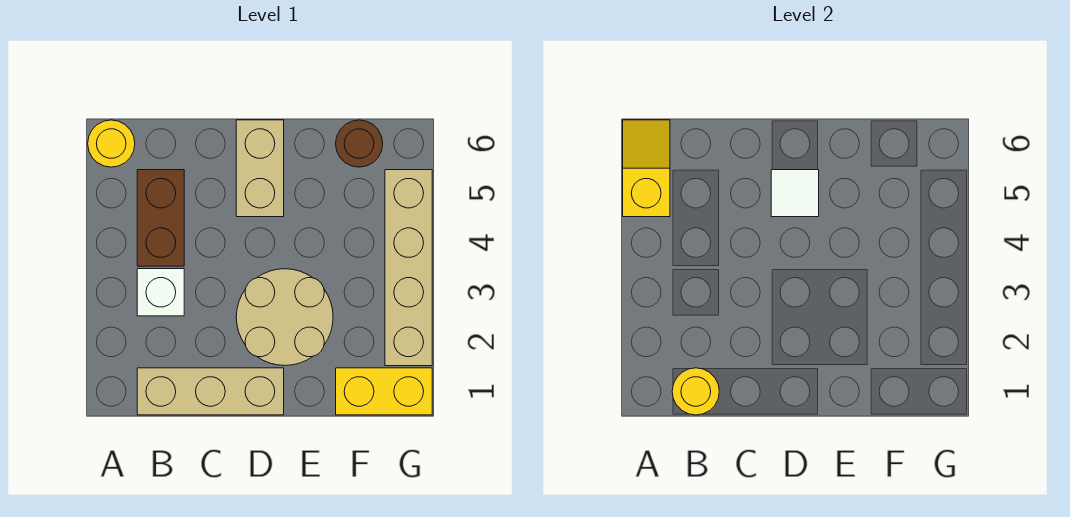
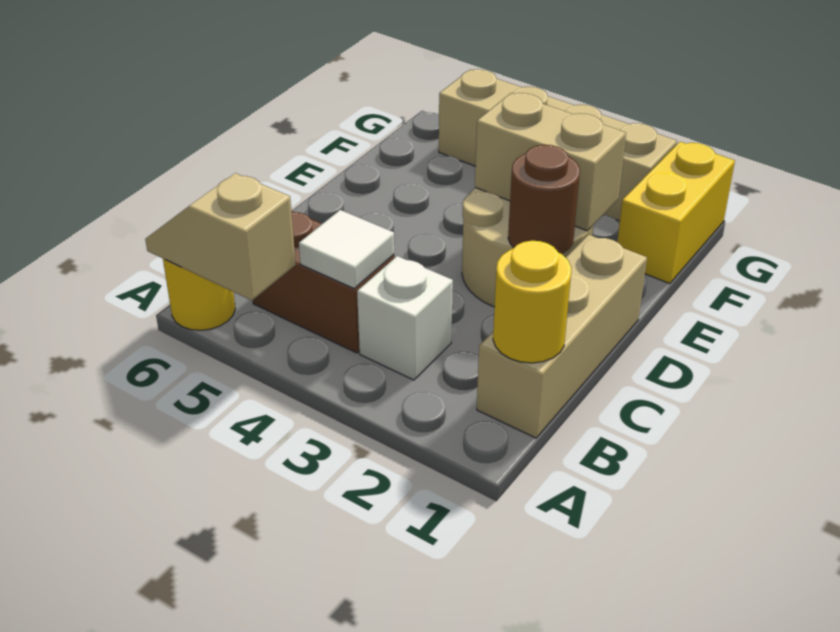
yellow 1x2 slope [623,120,670,217] -> tan 1x2 slope [145,173,296,300]
tan 1x2 brick [236,120,284,217] -> tan 1x2 brick moved to [475,93,626,231]
white 1x1 tile [771,170,819,217] -> white 1x1 tile moved to [299,210,394,288]
brown 1x1 round brick [336,120,383,167] -> brown 1x1 round brick moved to [508,145,580,254]

